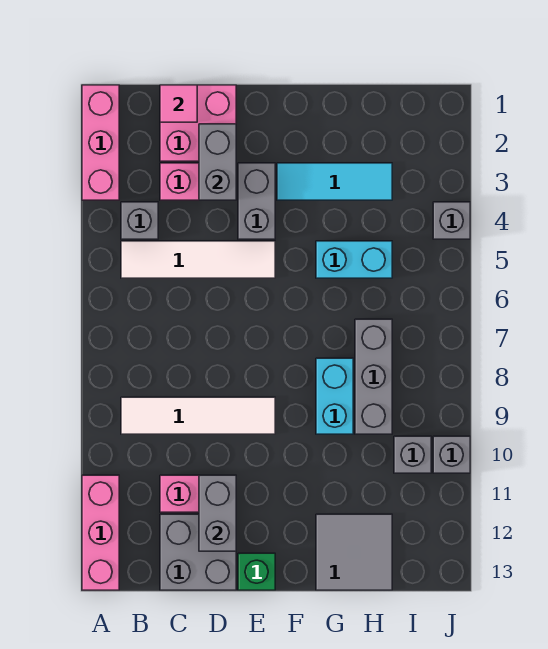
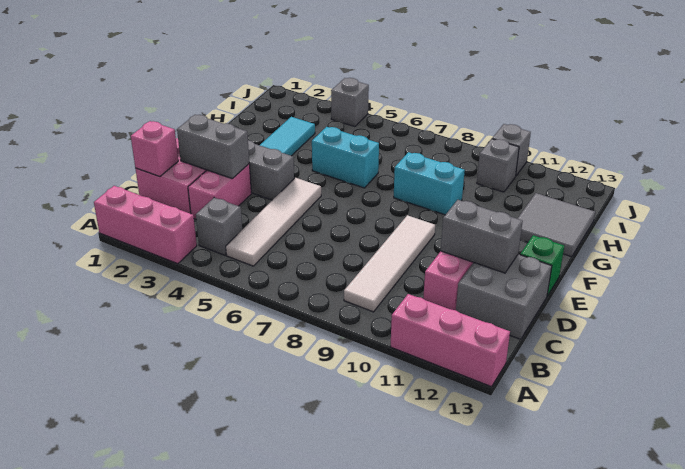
pink 1x1 tile [160,85,197,122] -> pink 1x1 brick [131,121,178,177]
cyan 1x2 brick [316,241,392,278] -> cyan 1x2 brick turned to [312,127,379,188]
grey 1x3 brick [355,319,392,434] -> none

